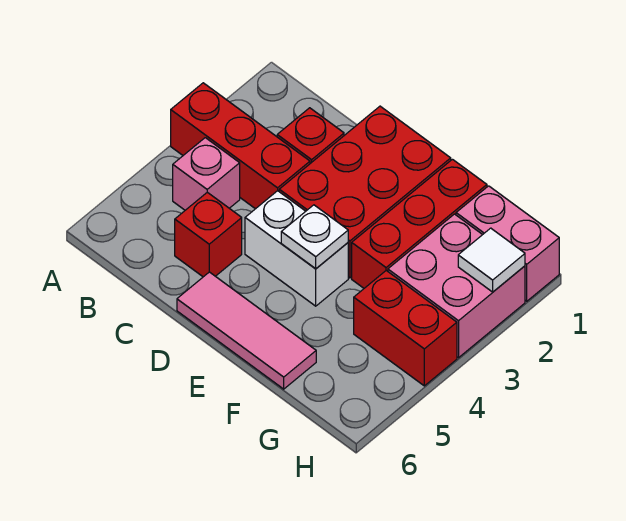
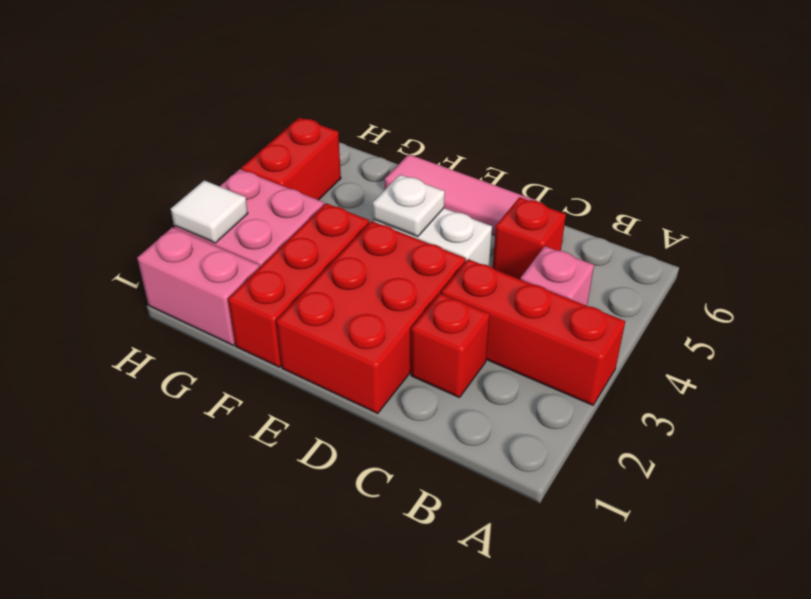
red 1x2 brick [354,271,457,386] -> red 1x2 brick turned to [241,118,341,200]

